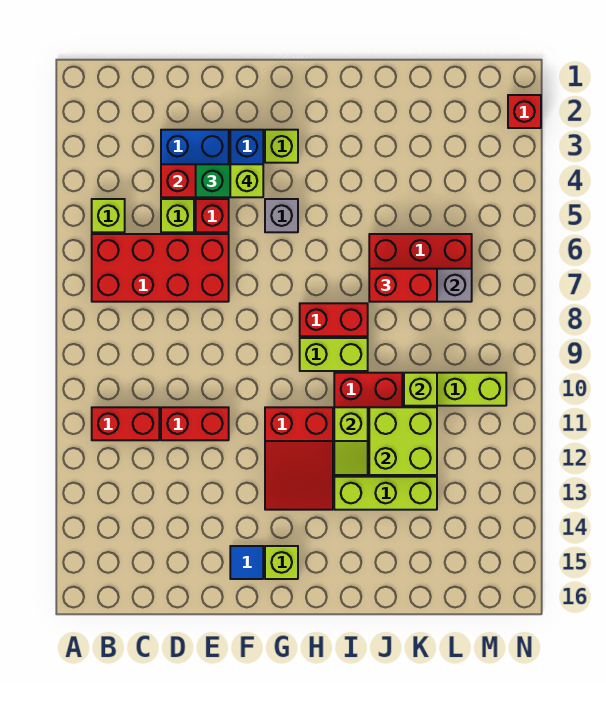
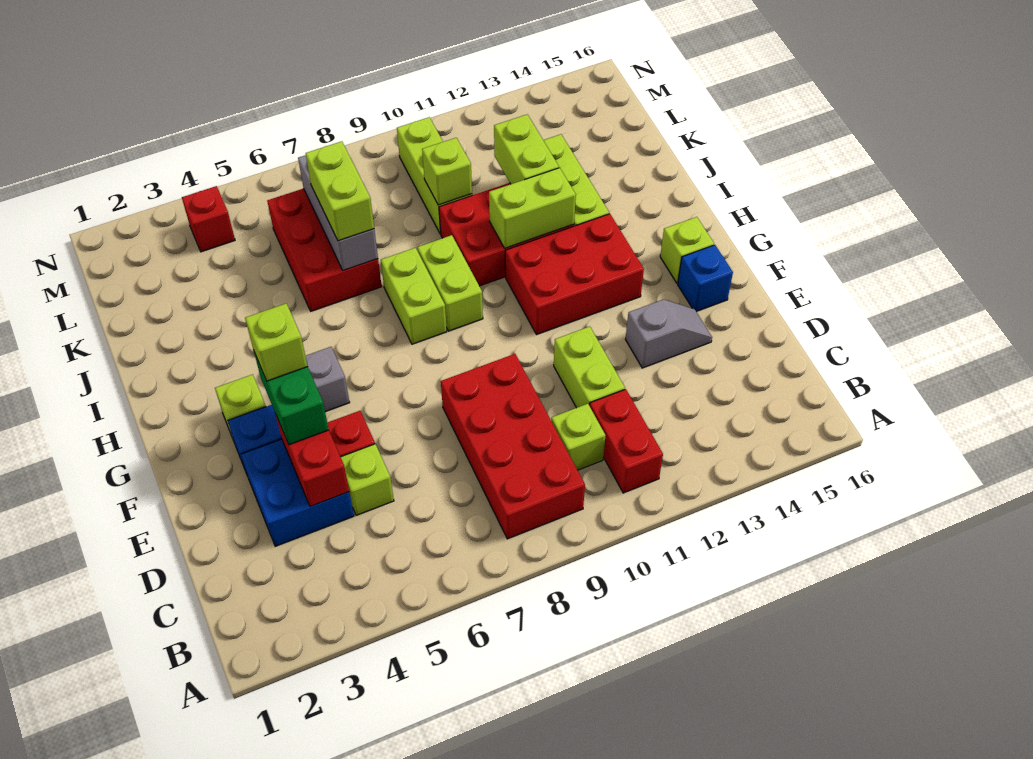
lime 1x1 brick [92,199,125,232] -> lime 1x1 brick moved to [551,404,605,470]
red 2x4 brick [92,234,229,302] -> red 2x4 brick moved to [441,354,585,539]
red 1x2 brick [161,407,229,440] -> lime 1x2 brick [554,326,625,408]
none -> grey 1x2 slope [625,299,712,368]
blue 1x1 tile [230,546,263,579] -> blue 1x1 brick [678,245,733,312]
red 2x3 slope [265,407,333,510] -> red 2x3 brick [505,214,644,335]
red 1x2 brick [300,303,368,336] -> lime 1x2 brick [381,248,447,344]
lime 1x2 slope [334,407,368,475] -> lime 1x2 brick [489,168,576,248]
red 1x2 brick [369,269,437,302] -> lime 1x2 brick [306,141,374,241]
lime 2x2 brick [369,407,437,475] -> lime 1x2 brick [494,114,559,184]
red 1x1 brick [508,95,541,128] -> red 1x1 brick moved to [182,186,235,252]

